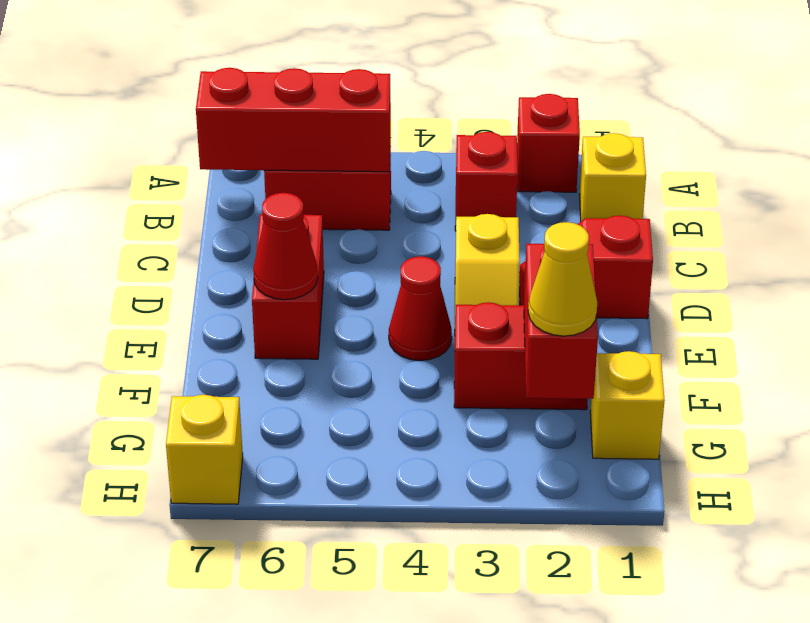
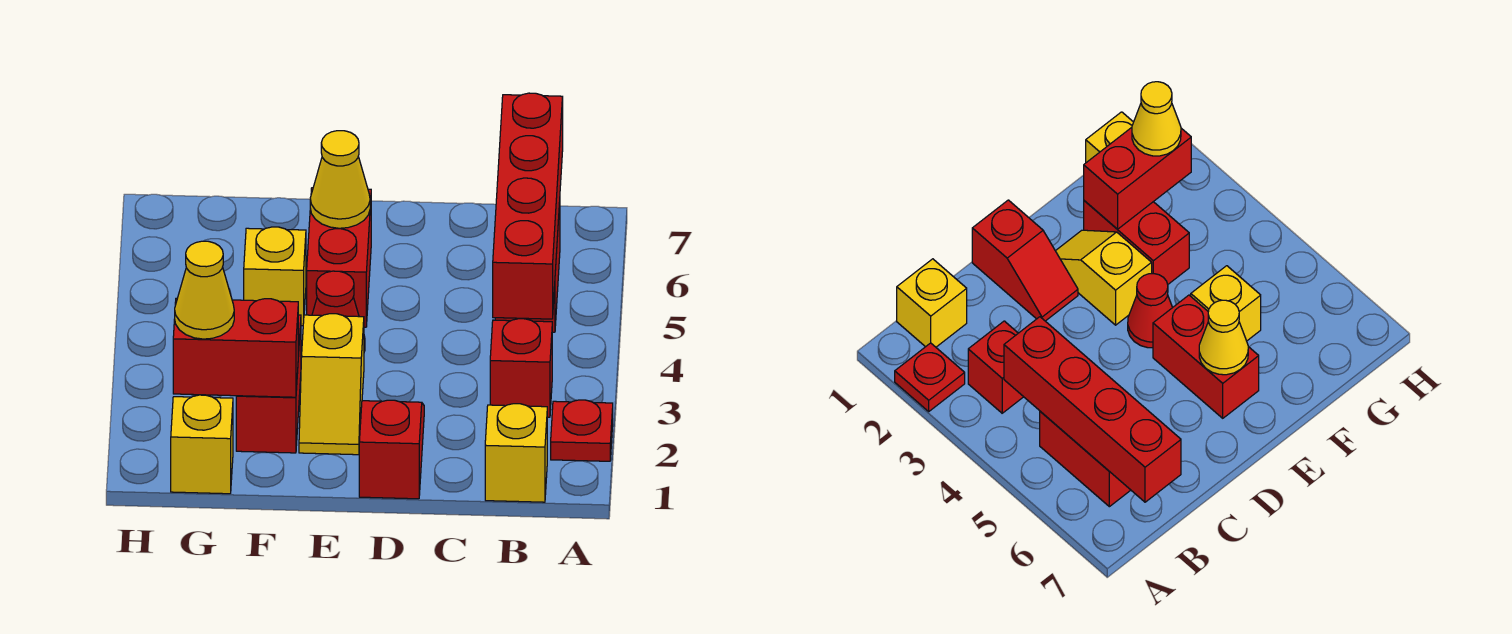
red 1x1 brick [517,94,580,192] -> red 1x1 plate [551,400,613,461]
red 1x3 brick [196,68,391,172] -> red 1x4 brick [493,93,563,319]
yellow 1x2 slope [455,214,520,315] -> yellow 1x2 slope turned to [299,314,364,455]
red 1x2 brick [252,214,324,359] -> red 1x2 brick turned to [307,188,371,327]
red 1x1 cone [253,193,318,300] -> yellow 1x1 cone [310,131,370,228]
yellow 1x1 brick [166,395,243,504] -> yellow 1x1 brick moved to [244,227,306,326]

